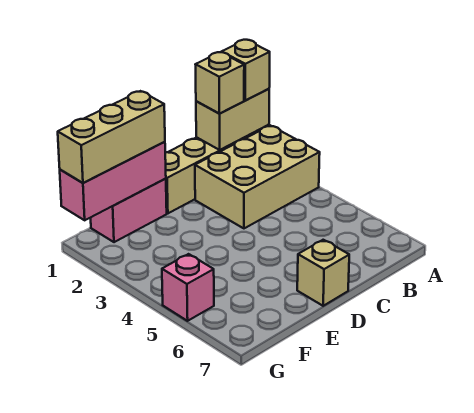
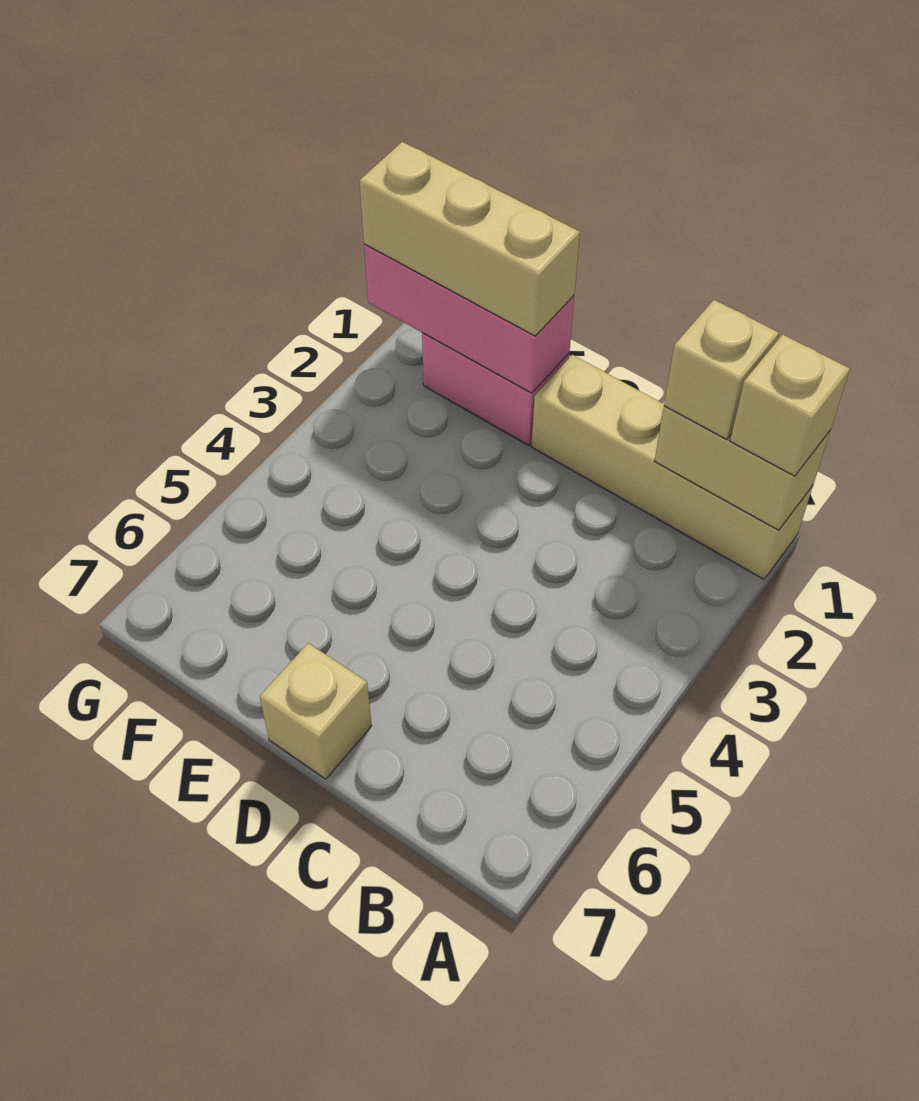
tan 2x3 brick [195,125,320,228] -> none
pink 1x1 brick [162,254,214,321] -> none

